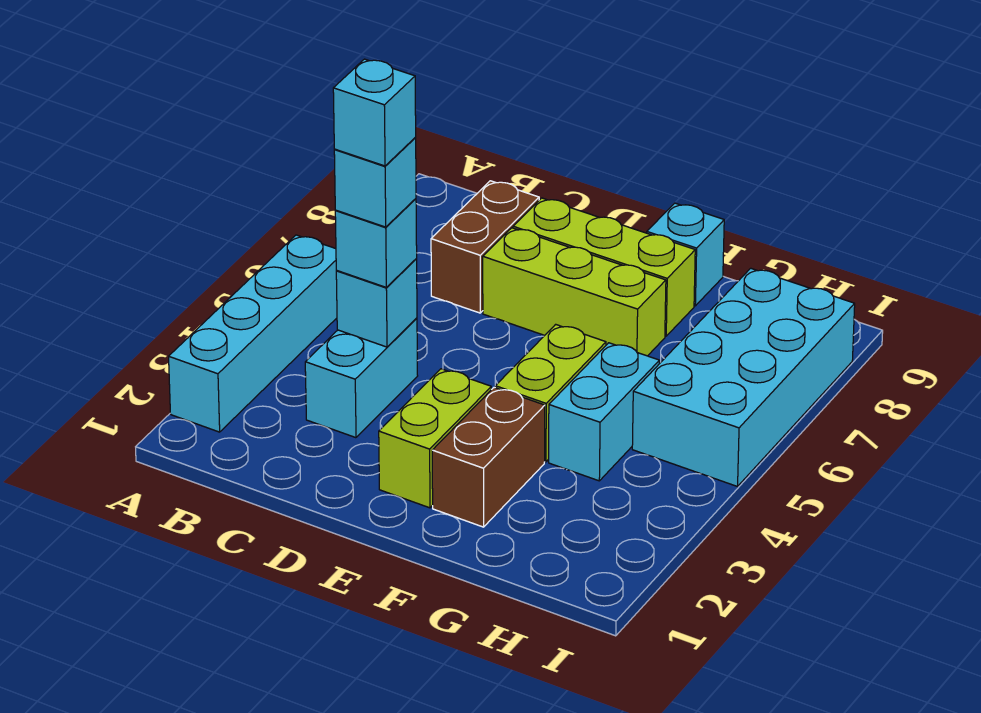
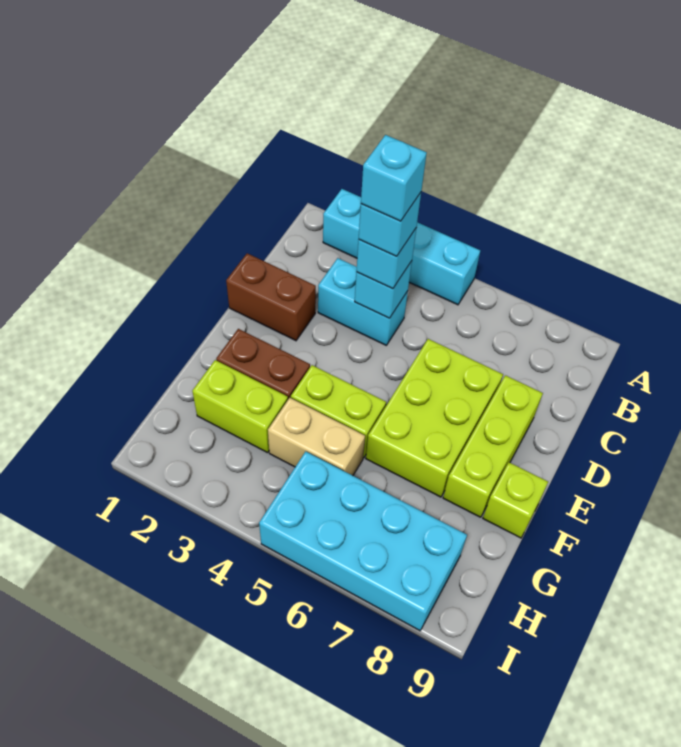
brown 1x2 brick [431,181,539,313] -> brown 1x2 brick moved to [226,253,316,341]
lime 1x3 brick [483,228,666,356] -> lime 2x3 brick [366,339,503,497]
lime 1x2 brick [379,369,491,508] -> lime 1x2 brick moved to [192,360,288,453]
cyan 1x1 brick [647,203,724,306] -> lime 1x1 brick [483,463,548,538]
cyan 1x2 brick [549,343,659,481] -> tan 1x2 brick [268,398,365,476]

